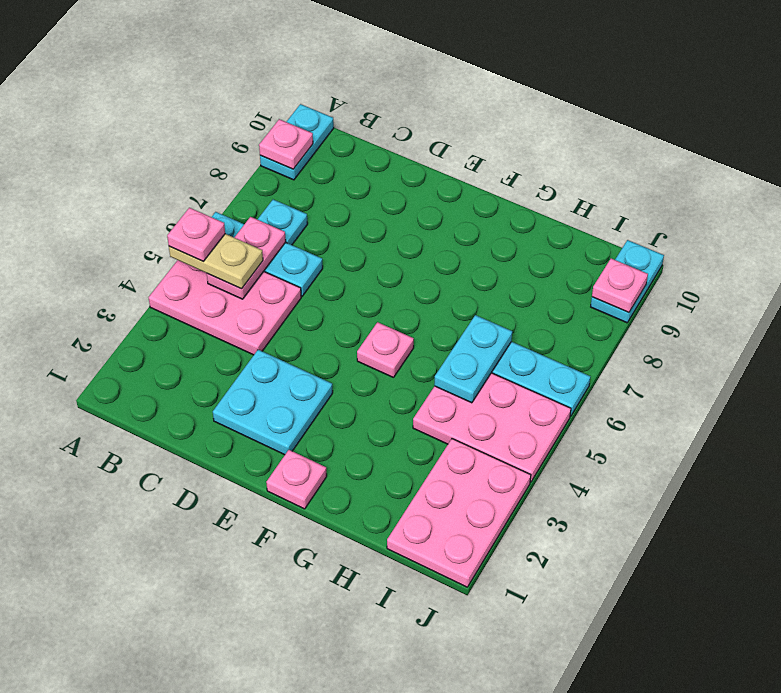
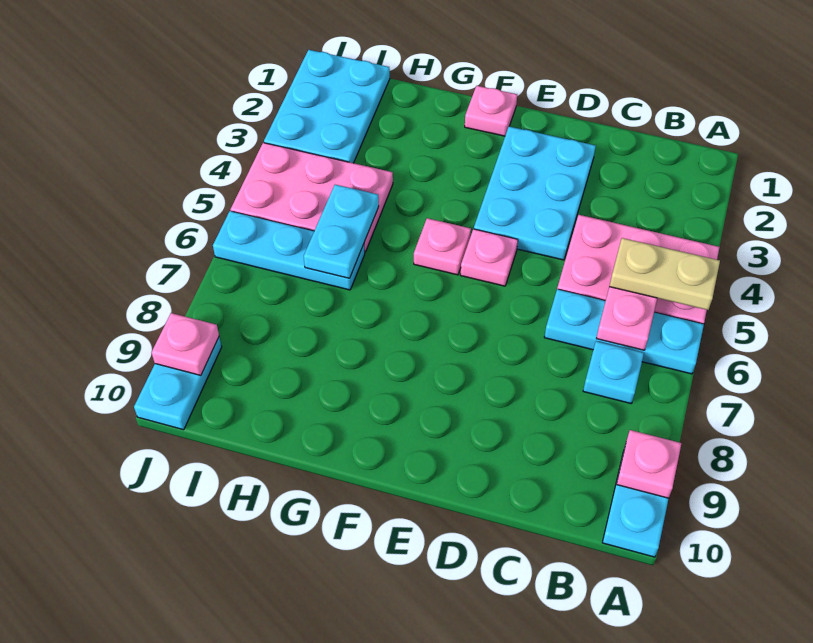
pink 1x1 plate [167,208,225,261] -> pink 1x1 plate moved to [460,229,518,286]
cyan 2x2 plate [213,350,333,455] -> cyan 2x3 plate [474,127,596,260]
pink 2x3 plate [387,439,531,587] -> cyan 2x3 plate [264,50,390,163]

